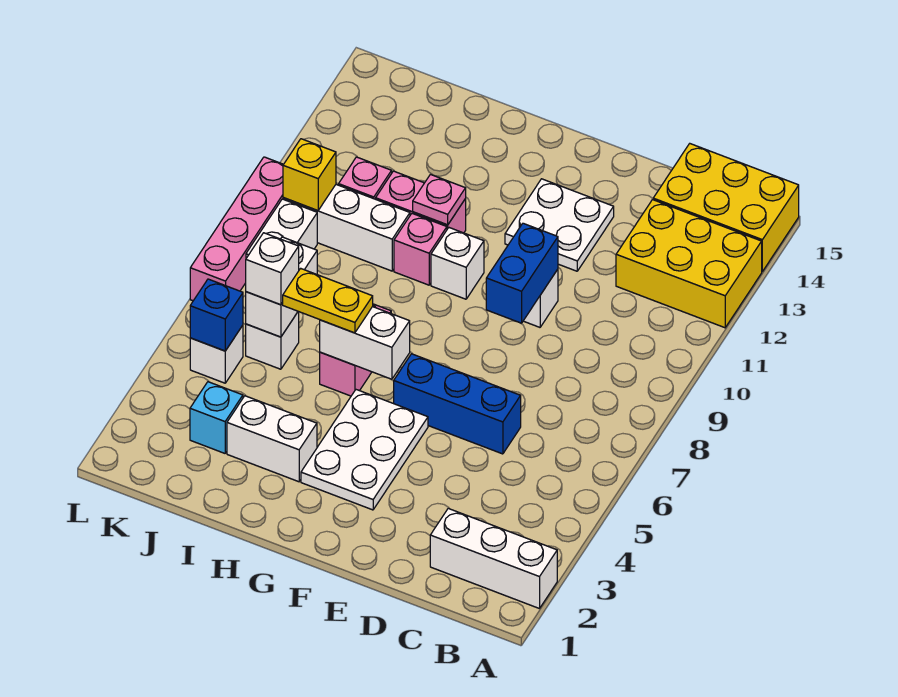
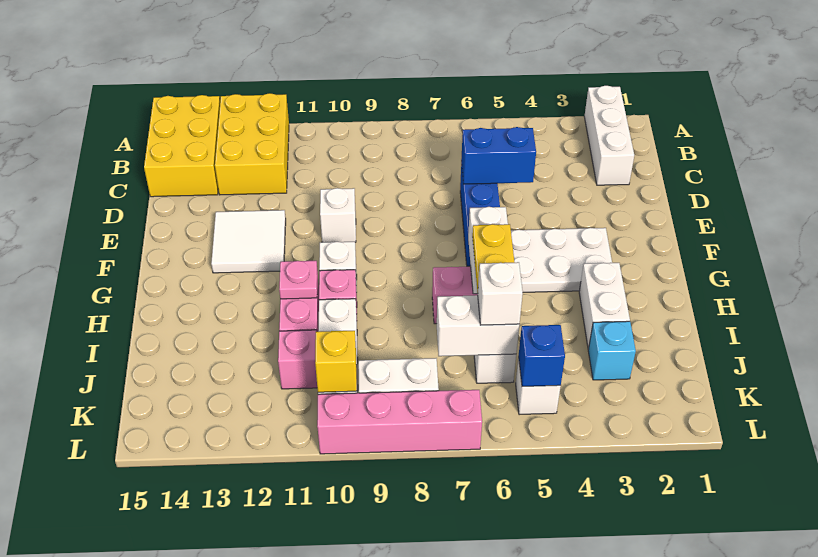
blue 1x2 brick [486,223,558,323] -> blue 1x2 brick moved to [461,127,536,184]
white 2x2 plate [505,179,614,271] -> white 2x2 tile [211,210,286,273]

